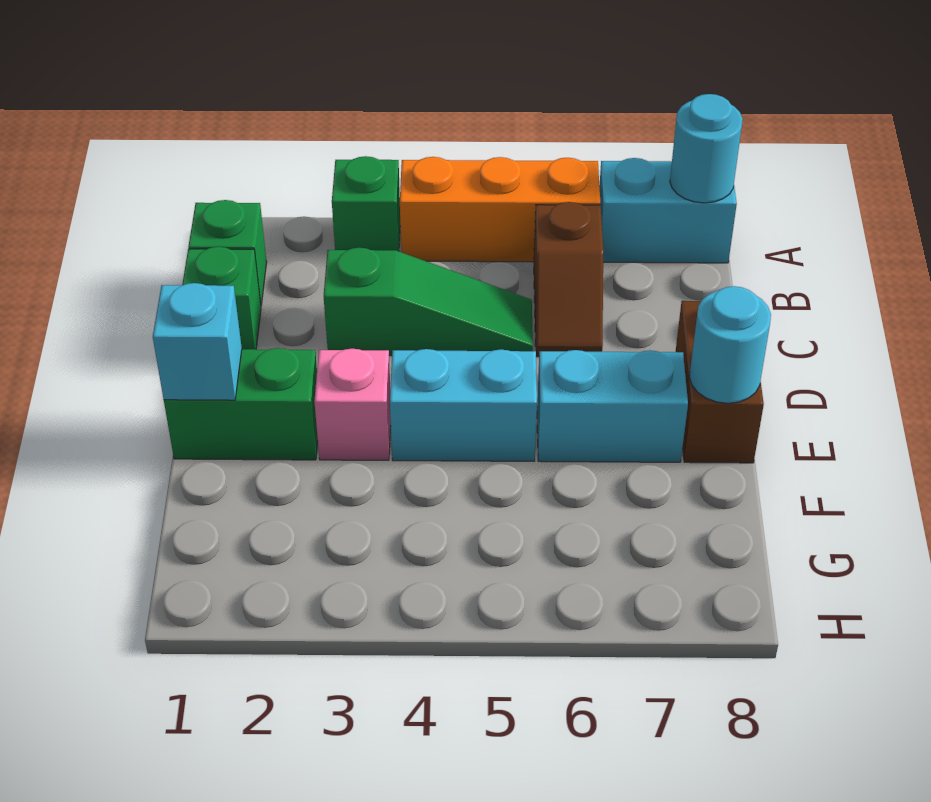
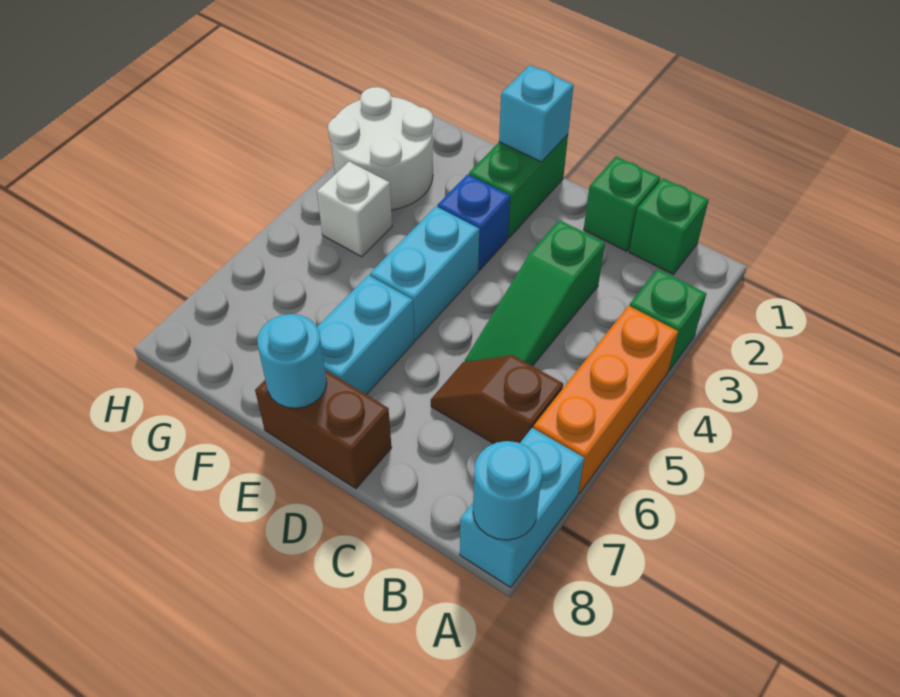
pink 1x1 brick [314,349,391,460] -> blue 1x1 brick [438,174,510,270]
none -> white 2x2 round brick [328,87,433,210]
none -> white 1x1 brick [317,162,392,257]

